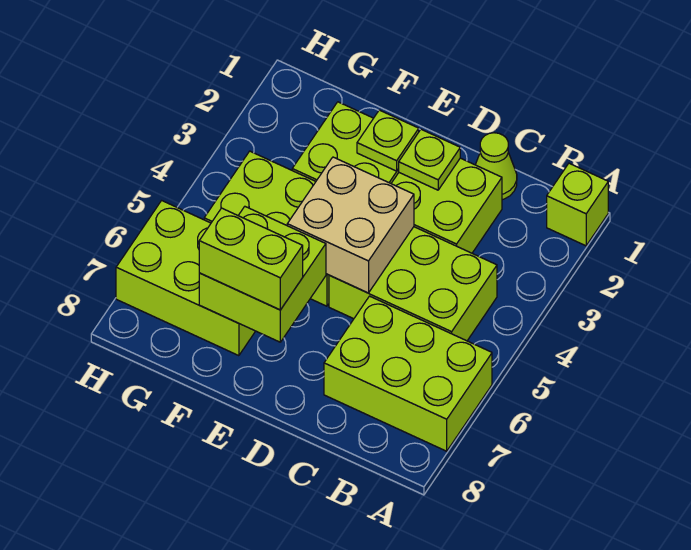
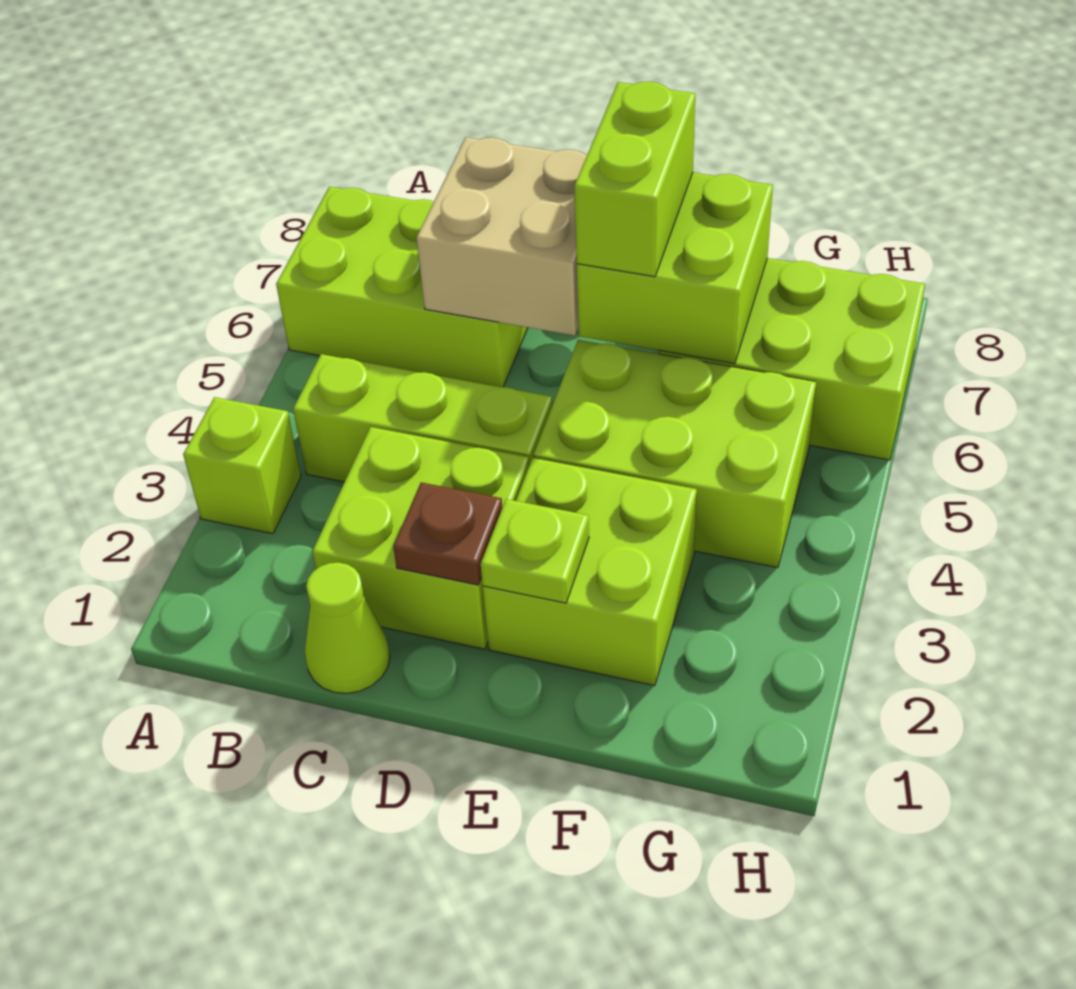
lime 1x1 brick [547,163,608,246] -> lime 1x1 brick moved to [183,397,301,534]
lime 2x3 brick [329,227,497,341] -> lime 1x3 brick [293,354,552,482]
lime 1x1 plate [399,129,460,190] -> brown 1x1 plate [393,482,503,585]
tan 2x2 brick [287,157,414,293] -> tan 2x2 brick moved to [417,137,587,336]
lime 1x2 brick [199,208,303,310] -> lime 1x2 brick turned to [574,82,696,277]

